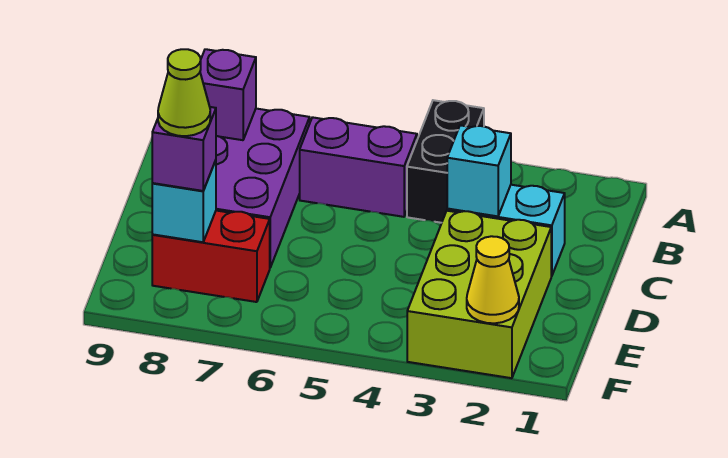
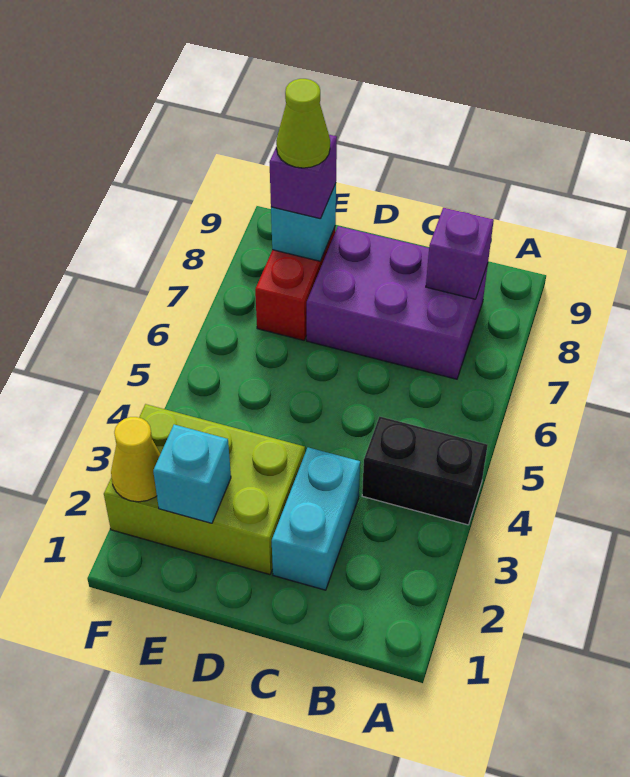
purple 1x2 brick [300,117,417,217] -> none
cyan 1x1 brick [447,125,511,216] -> cyan 1x1 brick moved to [153,425,231,523]

